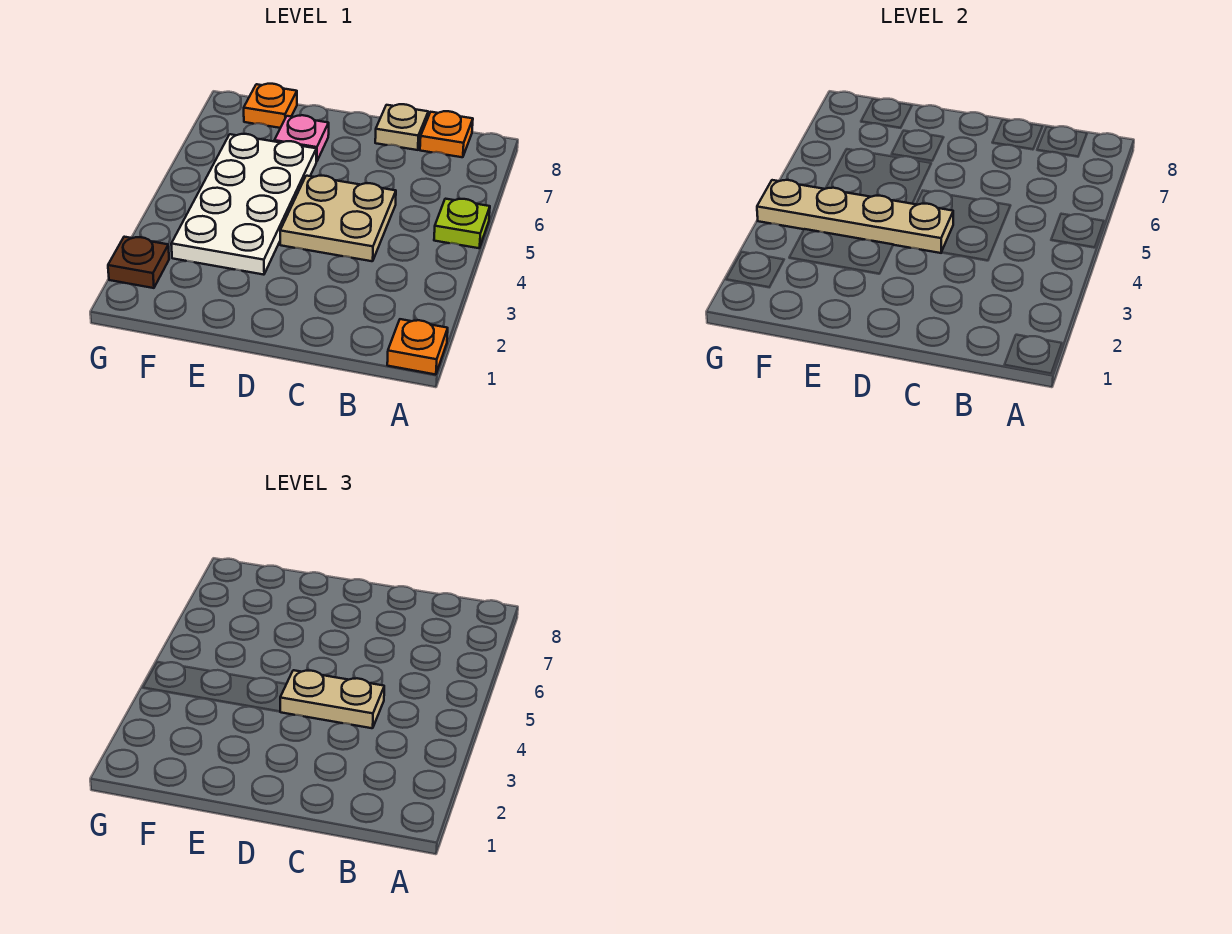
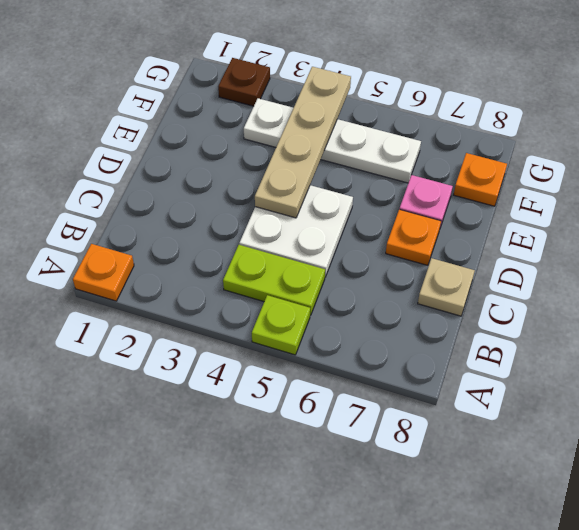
none -> lime 1x2 plate [223,245,325,315]
orange 1x1 plate [420,111,473,157] -> orange 1x1 plate moved to [386,210,441,265]
tan 2x2 plate [280,176,396,261] -> white 2x2 plate [239,185,353,277]
tan 1x2 plate [280,670,384,728] -> none
white 2x4 plate [171,134,316,275] -> white 1x4 plate [244,98,421,183]

